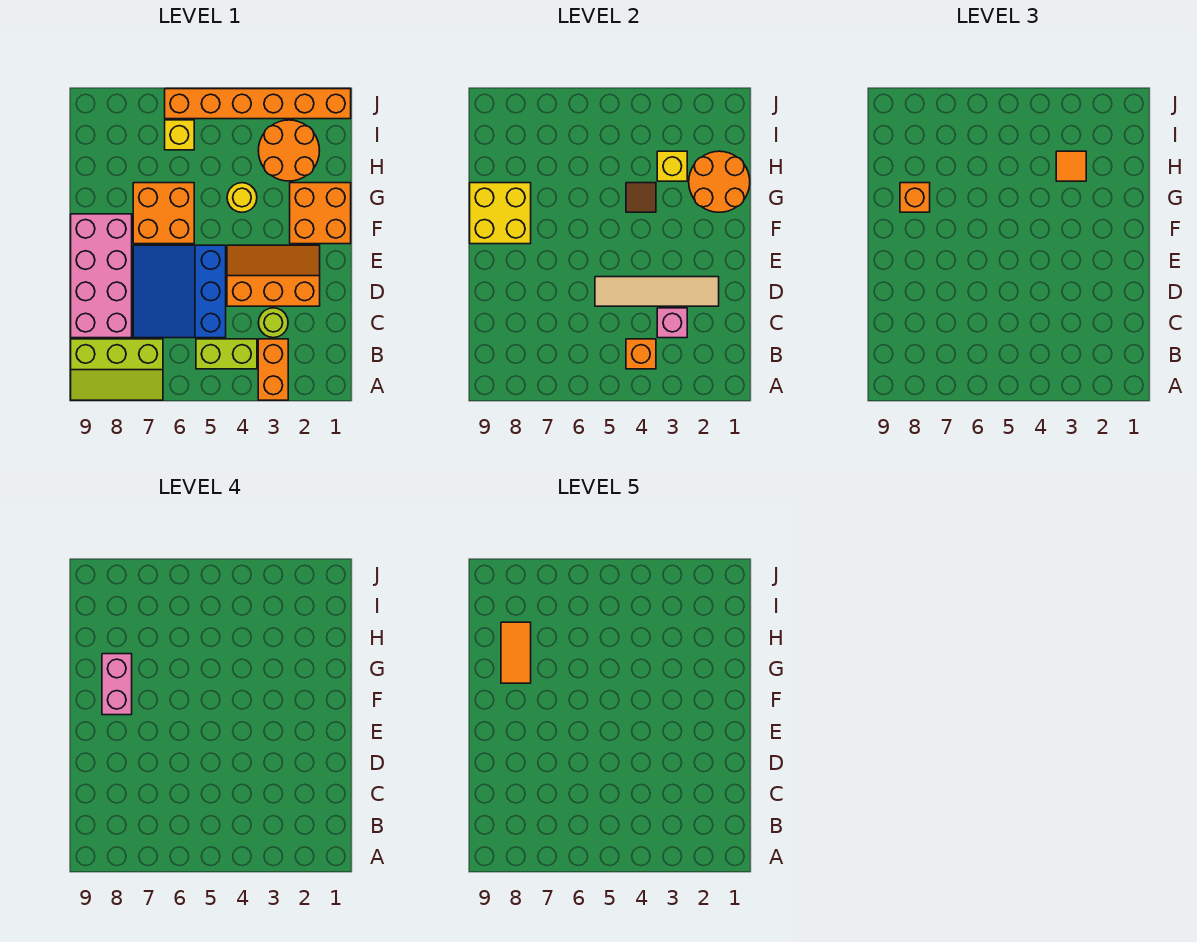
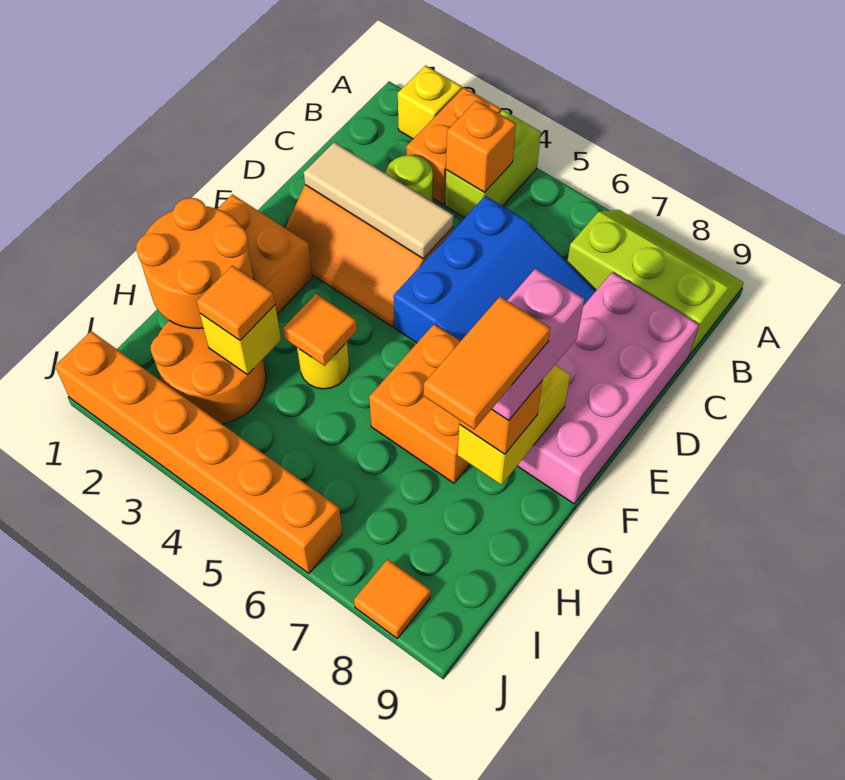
lime 1x2 brick [196,339,257,369] -> lime 1x2 brick turned to [445,110,541,218]
pink 1x1 brick [657,308,687,338] -> none
tan 1x4 tile [595,277,719,306] -> tan 1x3 tile [304,142,453,259]
yellow 2x2 brick [470,183,531,244] -> yellow 1x2 brick [458,365,570,485]
brown 1x1 tile [626,183,656,212] -> orange 1x1 tile [283,294,357,366]
yellow 1x1 brick [165,120,194,150] -> yellow 1x1 brick moved to [398,65,462,139]
none -> orange 1x1 tile [354,559,431,638]

